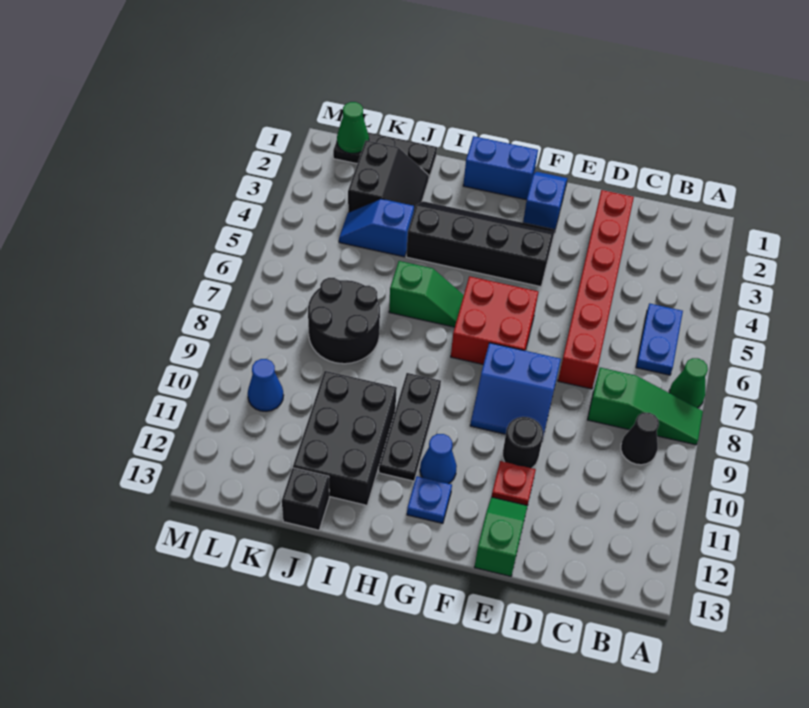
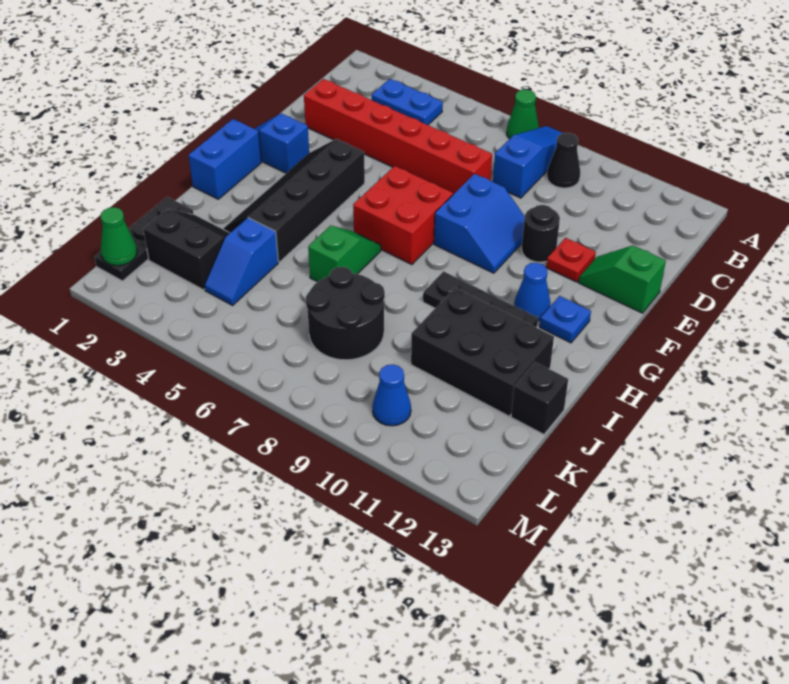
green 1x3 slope [588,368,703,445] -> blue 1x3 slope [493,126,562,198]
blue 1x2 plate [636,303,683,375] -> blue 1x2 plate moved to [372,79,443,125]

